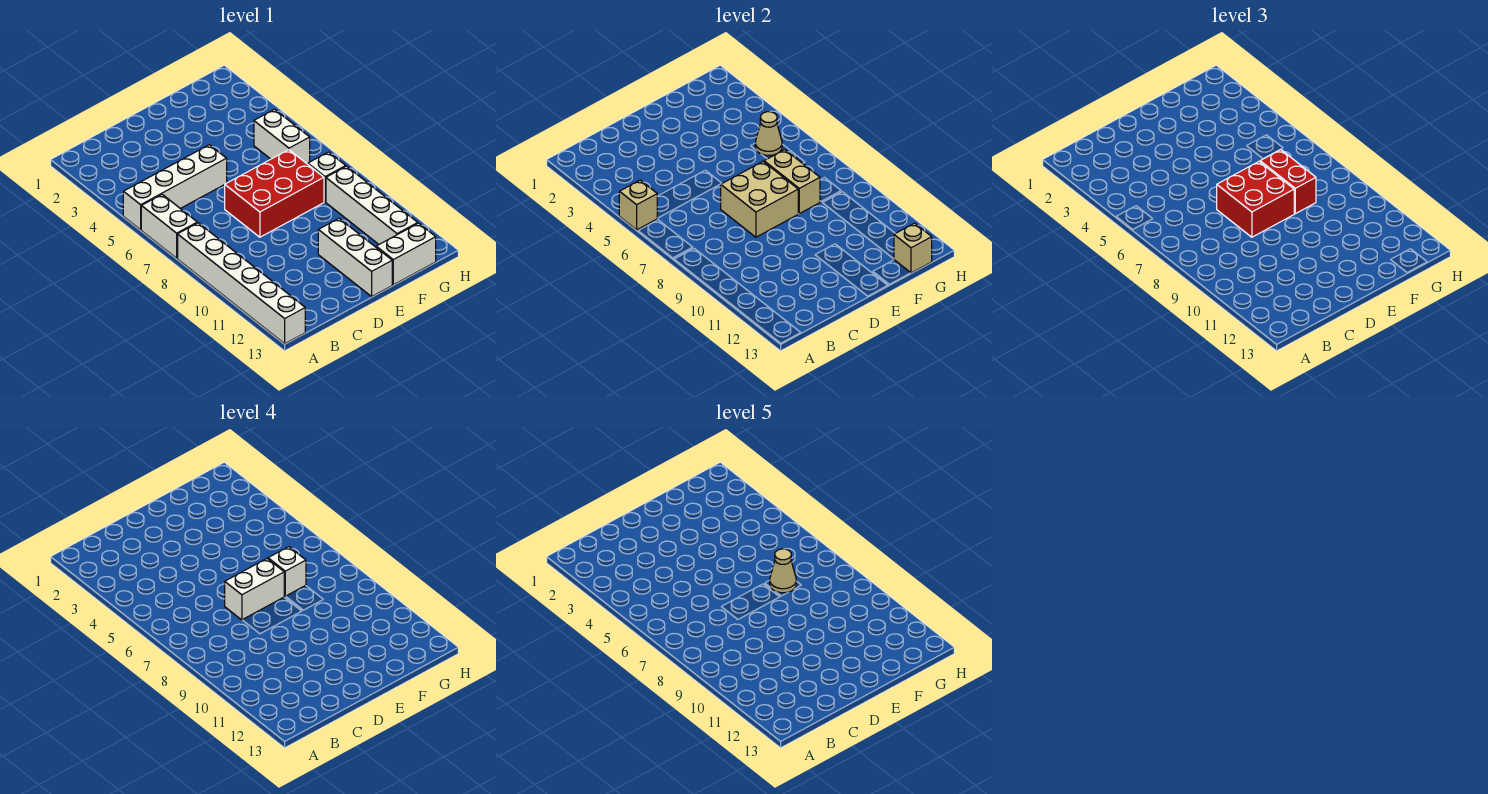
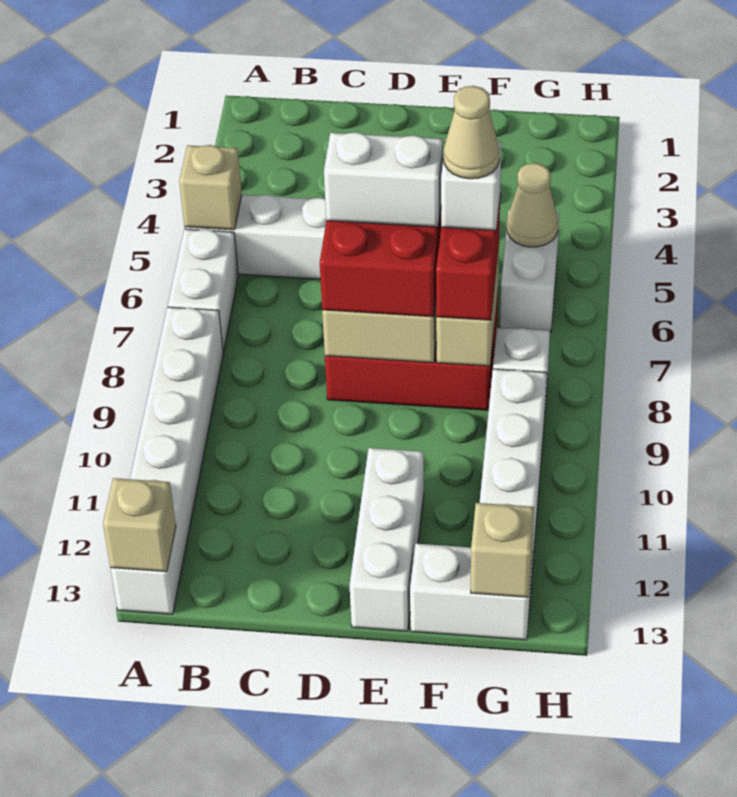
none -> tan 1x1 brick [103,478,176,572]

